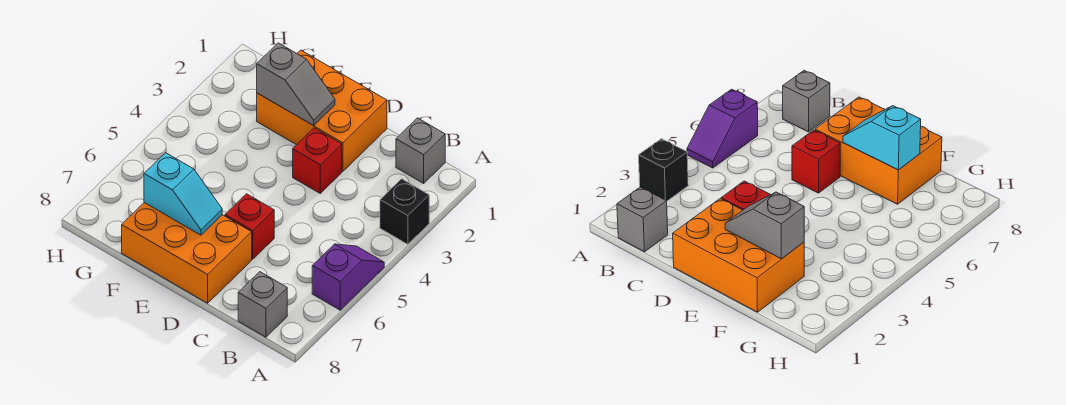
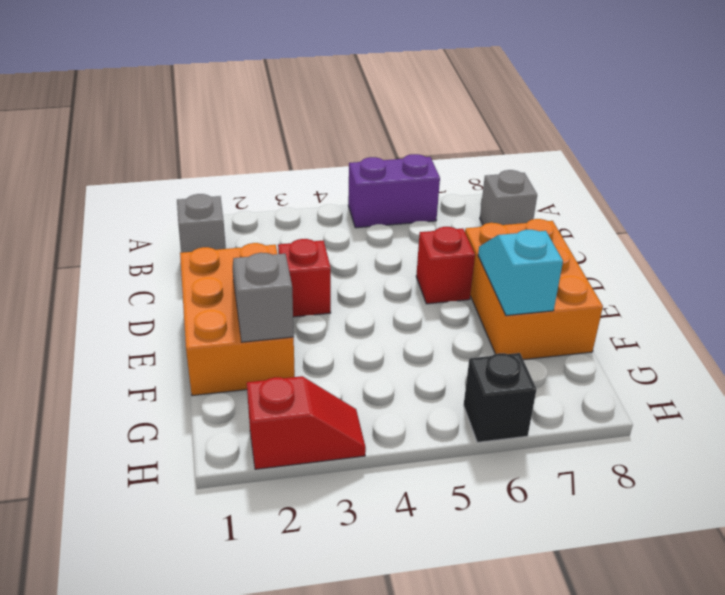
black 1x1 brick [380,179,429,244] -> black 1x1 brick moved to [464,353,536,442]
purple 1x2 slope [312,244,384,310] -> purple 1x2 brick [348,154,440,228]
none -> red 1x2 slope [247,376,366,469]

